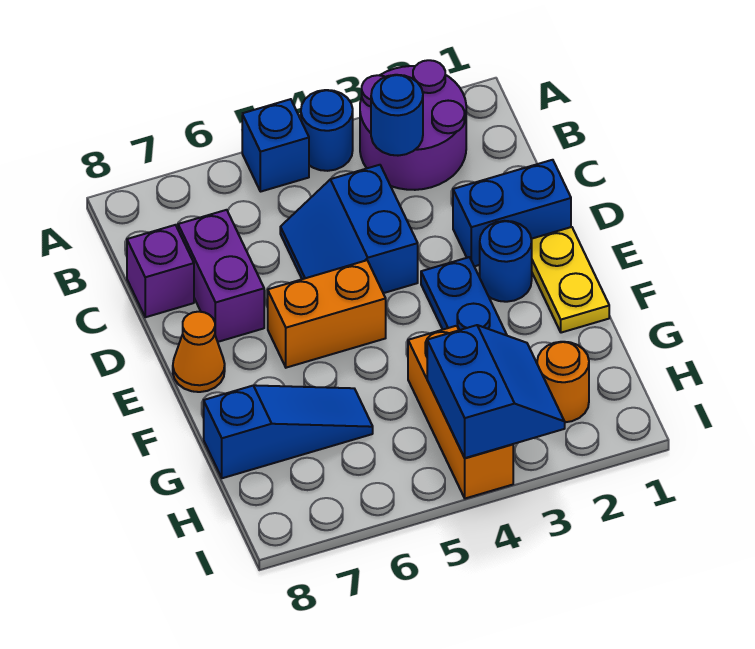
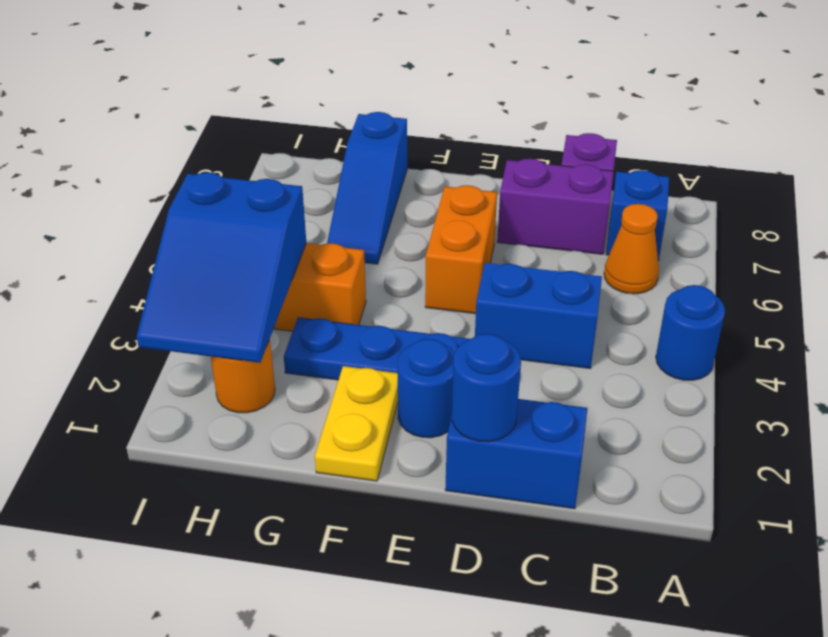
purple 2x2 round brick [360,60,466,190] -> none
blue 1x1 brick [242,99,309,192] -> blue 1x1 brick moved to [606,170,669,261]
blue 1x1 round brick [371,75,423,156] -> blue 1x1 round brick moved to [452,334,521,442]
blue 1x2 brick [453,160,571,266] -> blue 1x2 brick turned to [445,399,587,509]
yellow 1x2 plate [531,227,609,333] -> yellow 1x2 plate turned to [315,366,398,481]
orange 1x1 cone [173,312,225,392] -> orange 1x1 cone moved to [604,204,659,294]
blue 2x2 slope [427,325,565,458] -> blue 2x3 slope [137,172,306,363]

